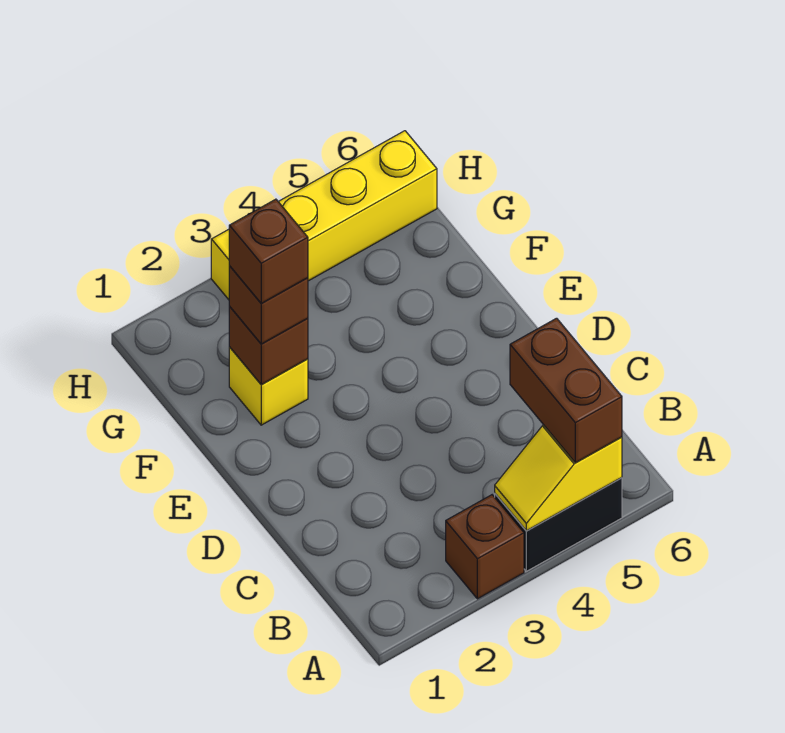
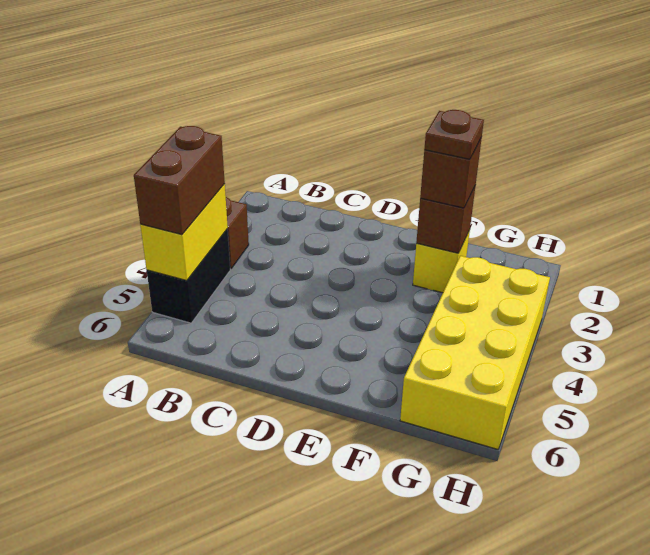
yellow 1x2 slope [495,425,622,531] -> yellow 1x2 brick [140,184,228,281]
brown 1x2 brick [510,318,622,463] -> brown 1x2 brick turned to [134,126,225,235]
brown 1x1 brick [229,199,308,303] -> brown 1x1 plate [424,110,484,159]
yellow 1x4 brick [211,131,437,300] -> yellow 2x4 brick [400,256,550,449]

